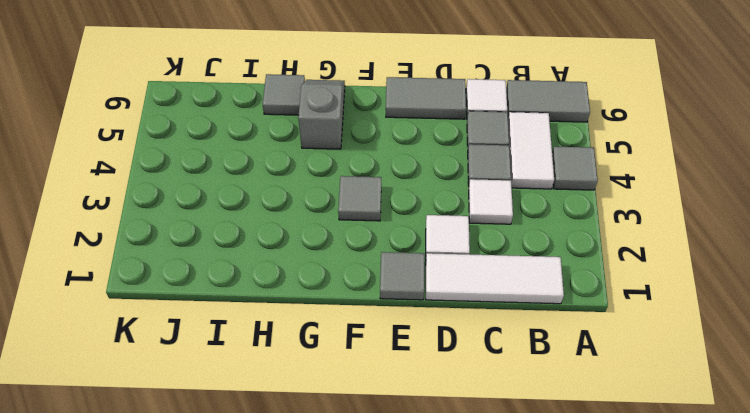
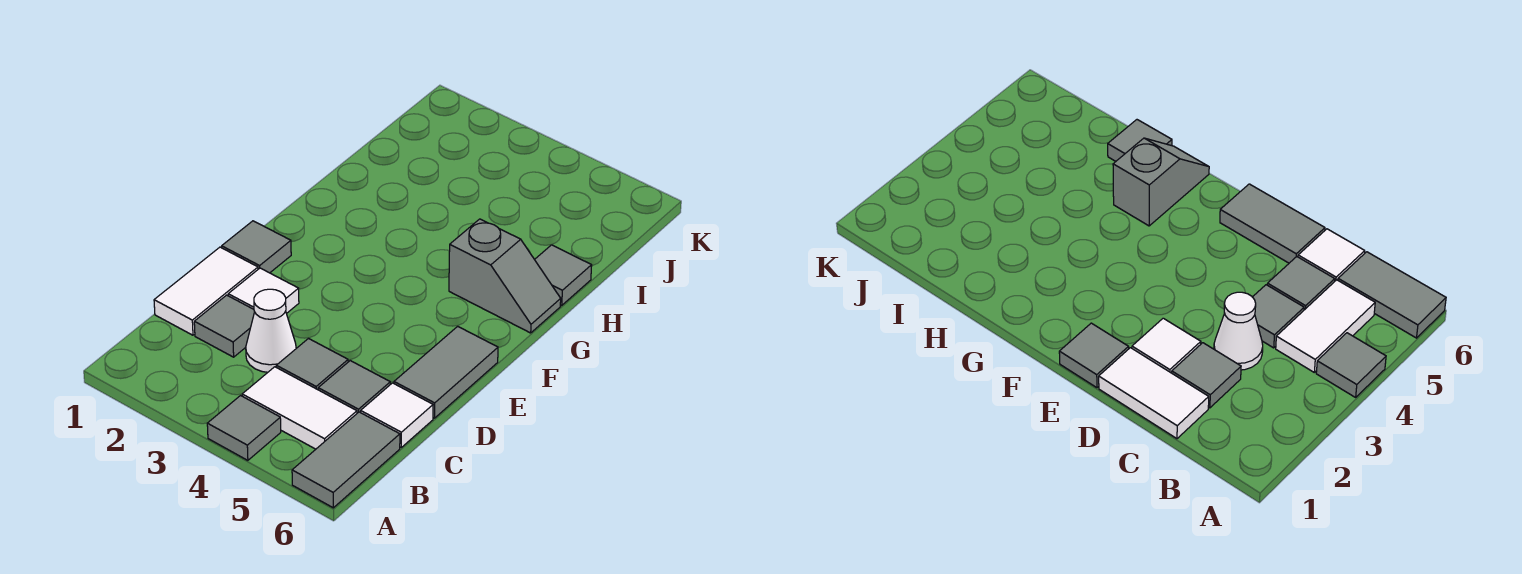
white 1x3 tile [426,253,564,304] -> white 1x2 tile [154,247,258,335]
white 1x1 tile [469,179,513,224] -> white 1x1 cone [246,289,296,372]
grey 1x1 tile [338,176,381,221] -> grey 1x1 tile moved to [194,295,255,357]

